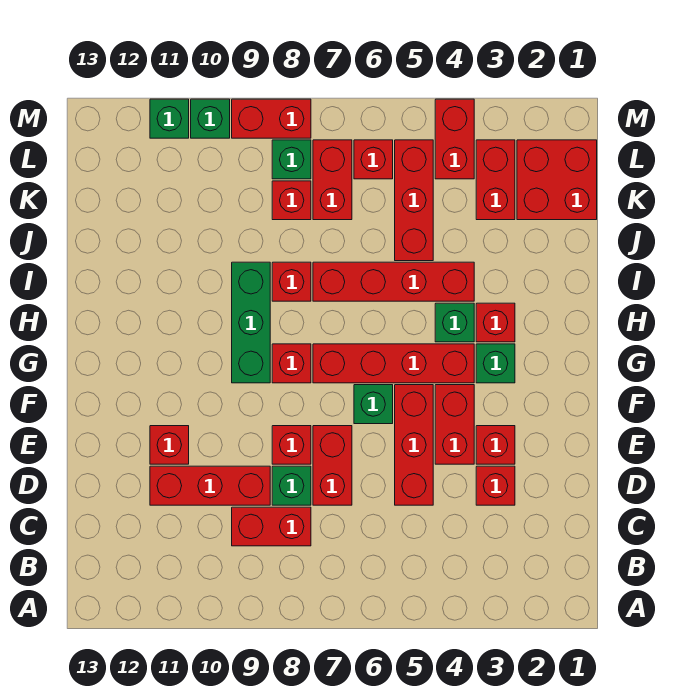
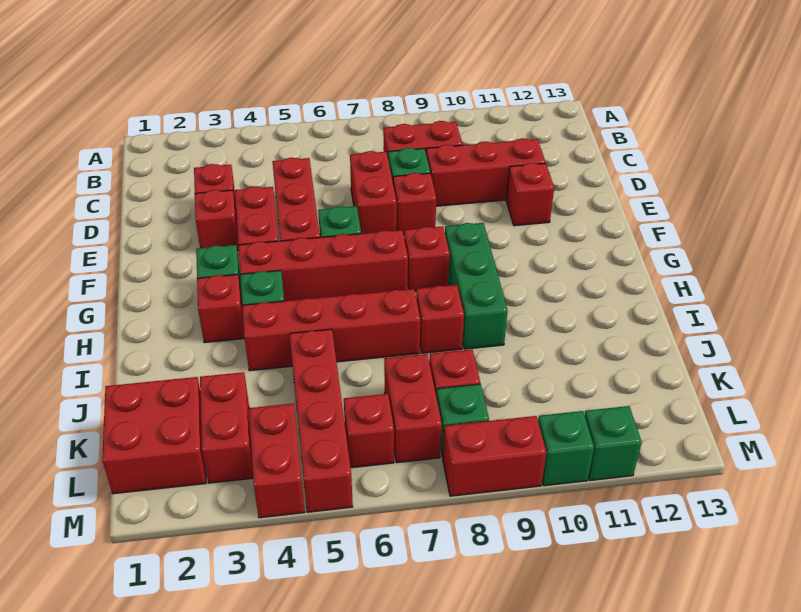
red 1x3 brick [395,140,433,261] -> red 1x4 brick [290,329,353,512]

